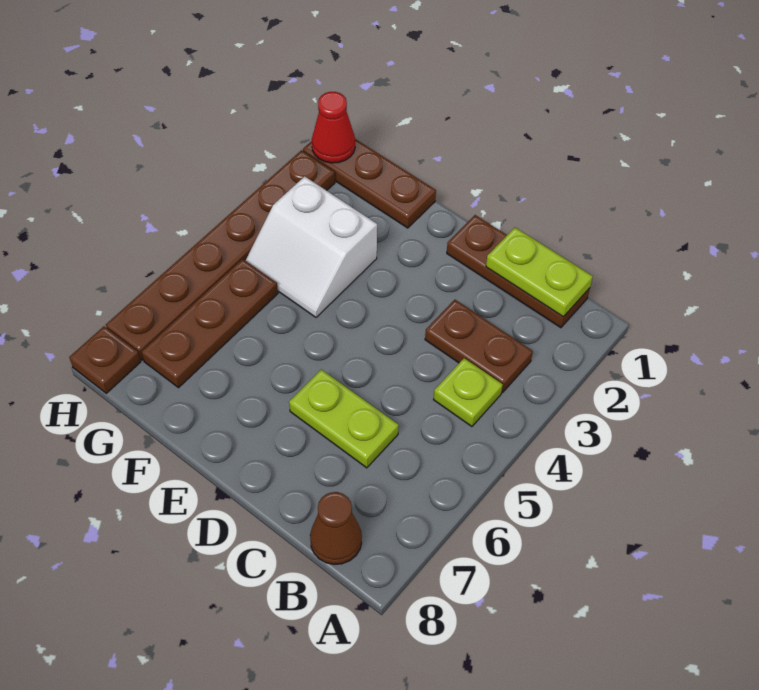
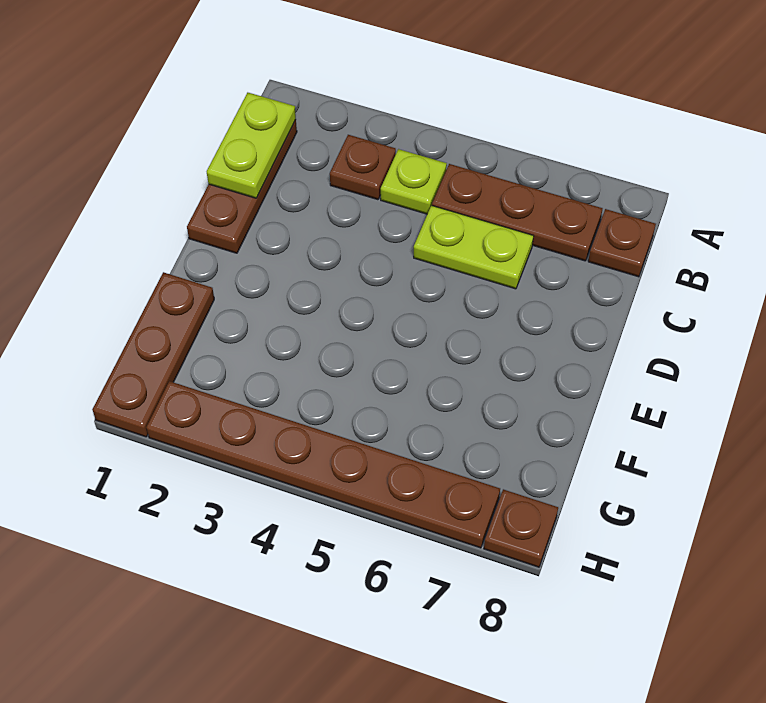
brown 1x2 plate [425,300,533,393] -> brown 1x1 plate [330,135,396,200]
brown 1x1 cone [310,492,362,565] -> brown 1x1 plate [588,209,656,277]
lime 1x2 plate [289,369,399,468] -> lime 1x2 plate turned to [414,205,533,289]
white 2x2 slope [246,176,377,317] -> none
brown 1x3 plate [142,259,278,388] -> brown 1x3 plate moved to [432,164,603,261]
red 1x1 cone [312,92,355,163] -> none

